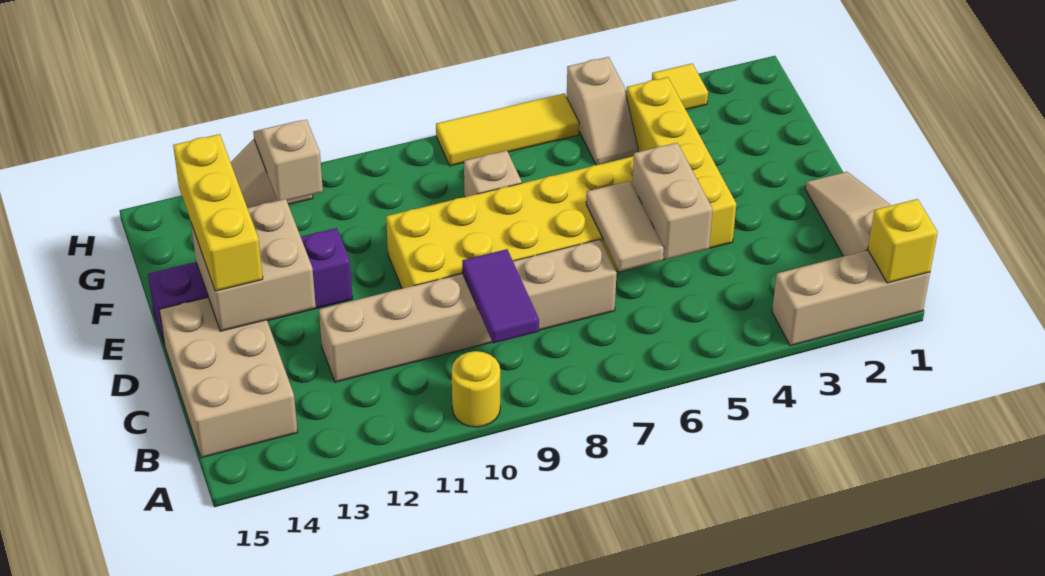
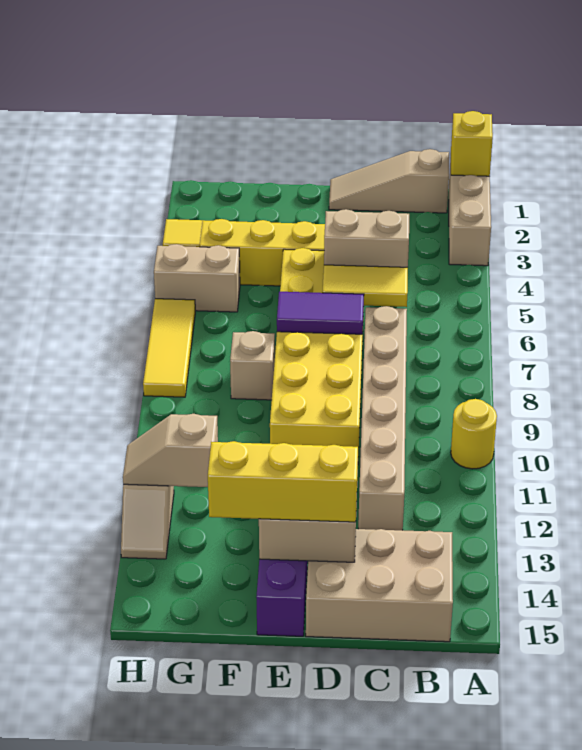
purple 1x2 tile [462,249,539,343] -> purple 1x2 tile moved to [277,292,364,334]
tan 1x2 tile [586,181,664,271] -> yellow 1x2 tile [322,265,408,307]
tan 1x2 slope [567,57,638,165] -> tan 1x2 brick [154,244,240,312]

